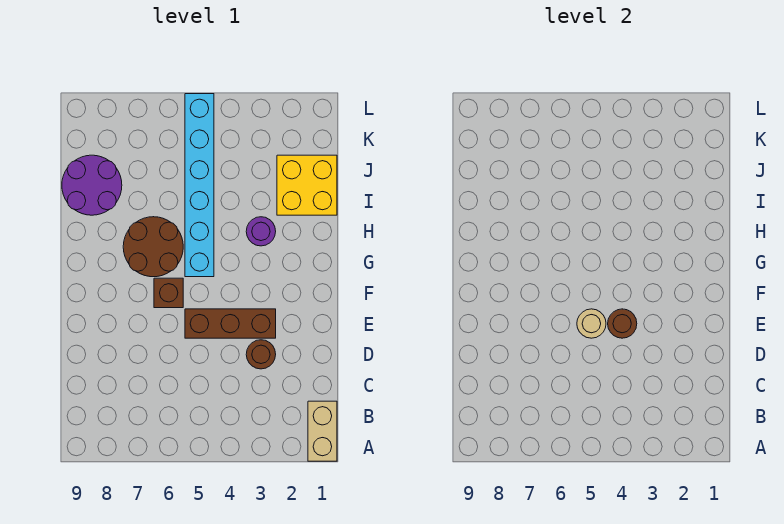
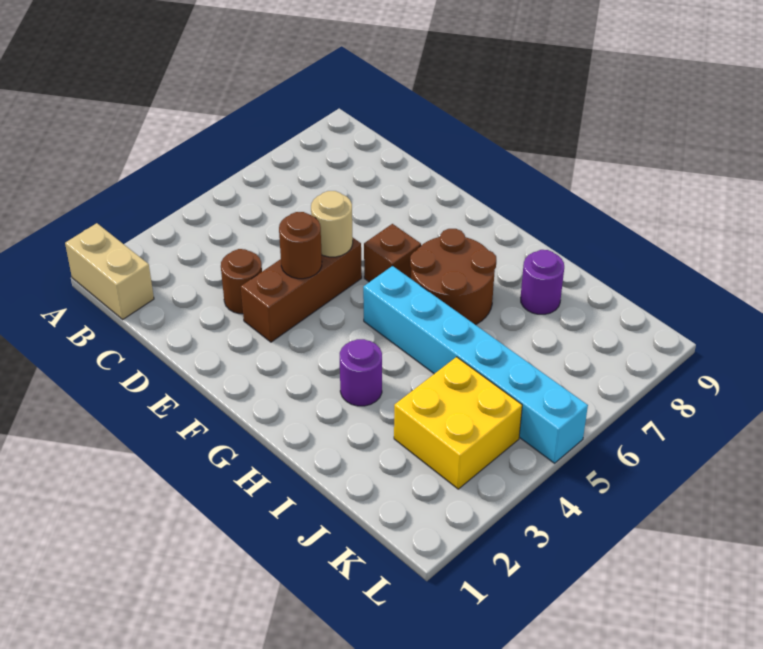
yellow 2x2 brick [277,155,337,215] -> yellow 2x2 brick moved to [394,357,522,489]
purple 2x2 round brick [62,155,122,215] -> purple 1x1 round brick [521,250,564,314]

